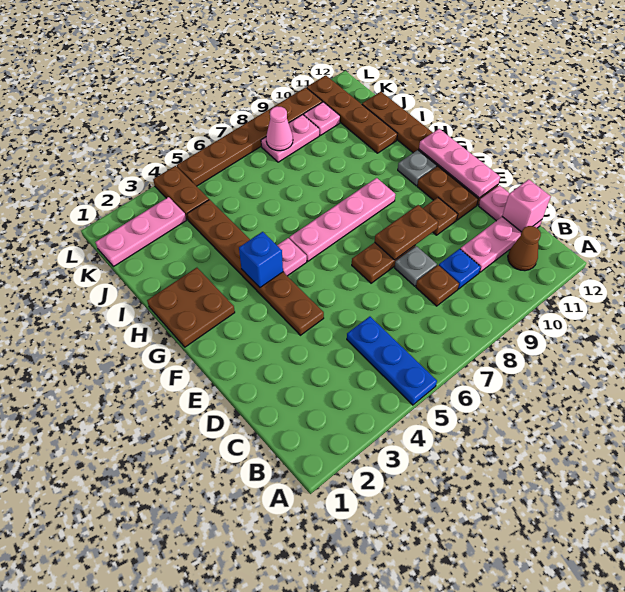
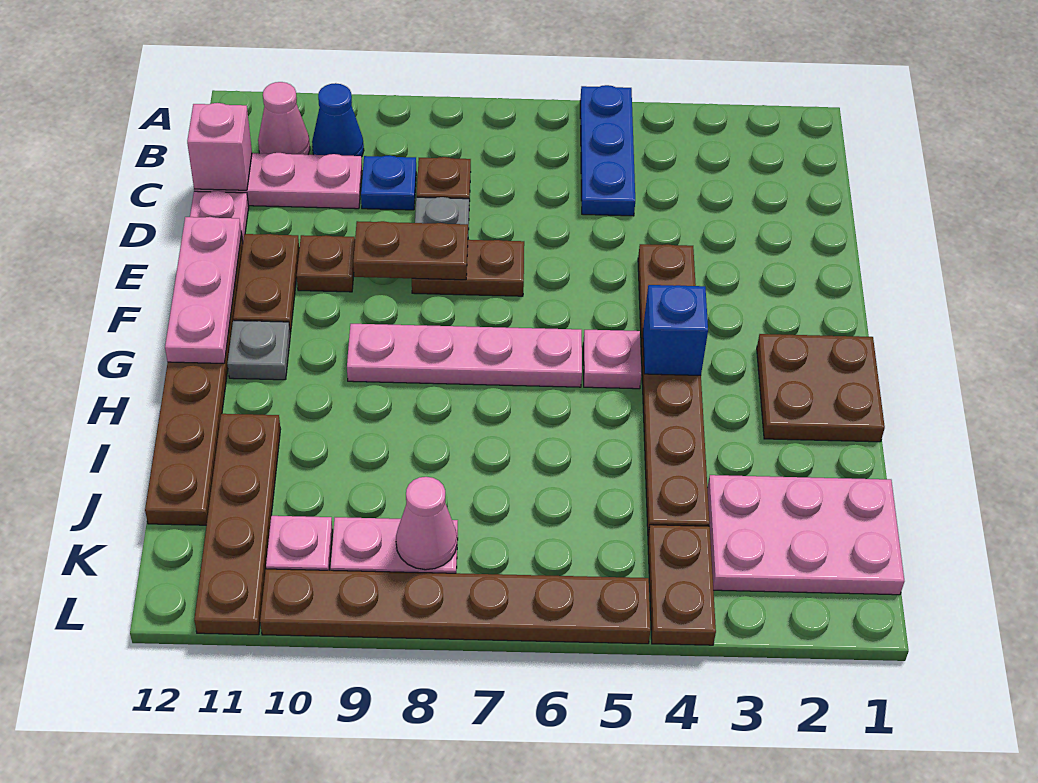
none -> blue 1x1 cone [312,83,364,157]
brown 1x1 cone [508,226,541,271] -> pink 1x1 cone [258,82,310,155]
pink 1x3 plate [96,197,186,267] -> pink 2x3 plate [707,475,904,595]

